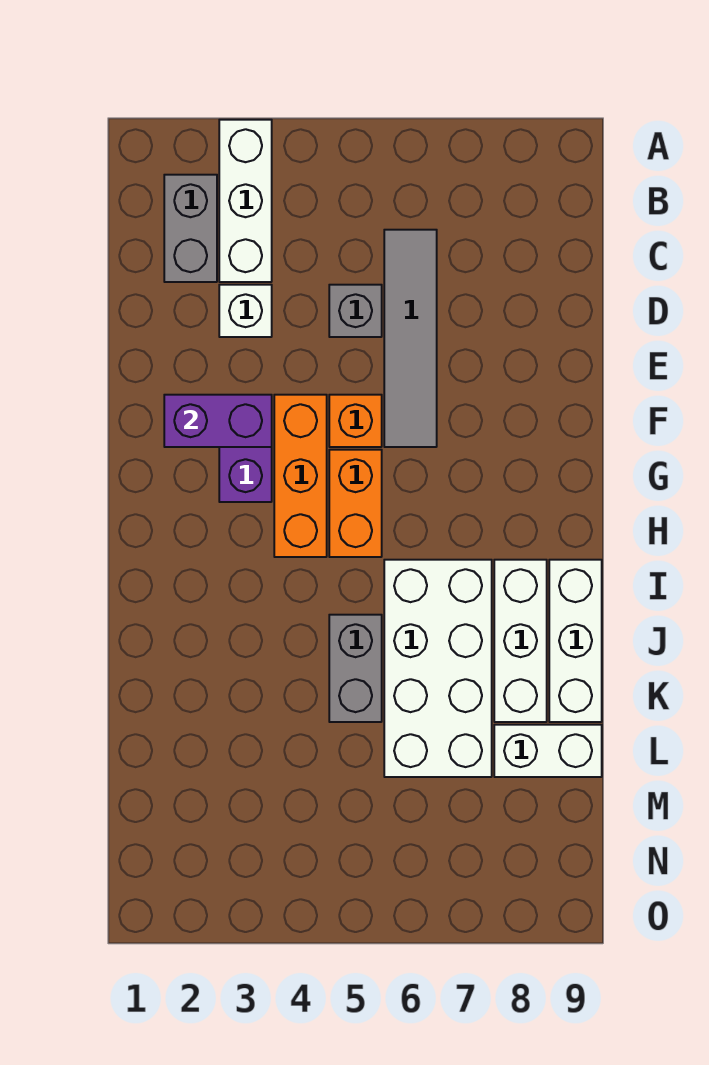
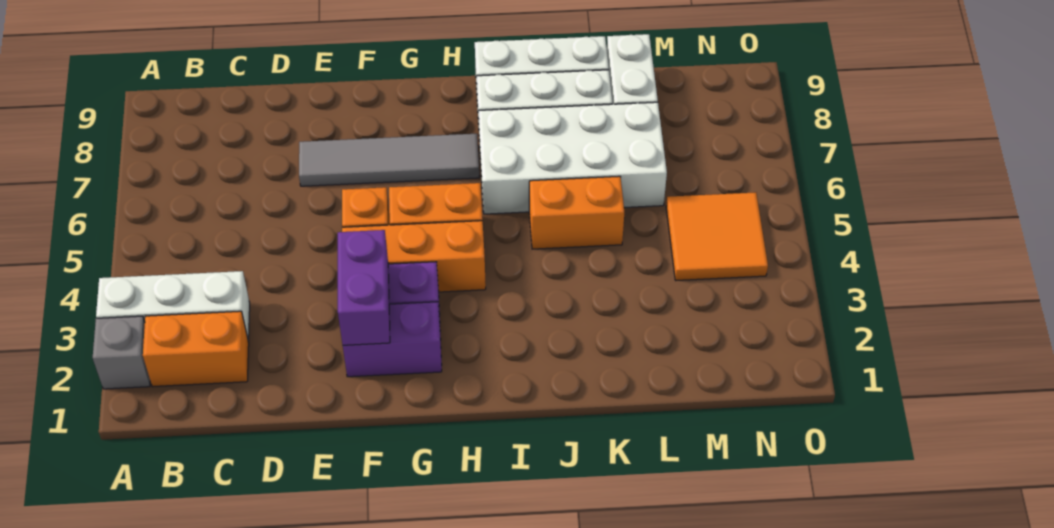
grey 1x2 brick [164,175,217,282] -> orange 1x2 brick [143,311,249,387]
grey 1x4 tile [384,230,437,447] -> grey 1x4 tile moved to [299,134,479,186]
white 1x1 brick [219,285,272,337] -> none
grey 1x1 brick [329,285,382,337] -> grey 1x1 brick moved to [93,316,150,389]
none -> purple 1x2 brick [343,302,442,377]
grey 1x2 brick [329,615,382,722] -> orange 1x2 brick [529,176,624,249]
none -> orange 2x2 tile [666,192,768,280]

